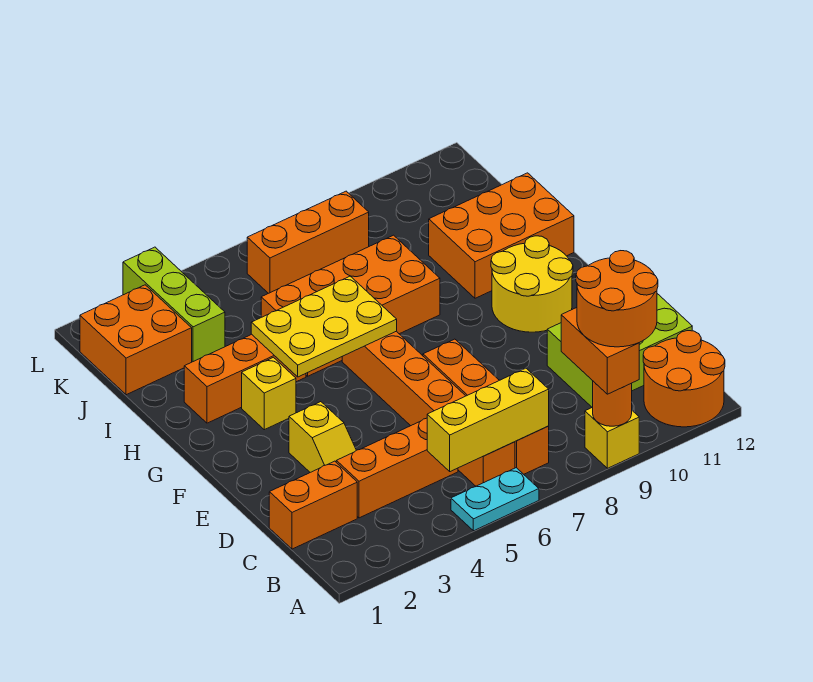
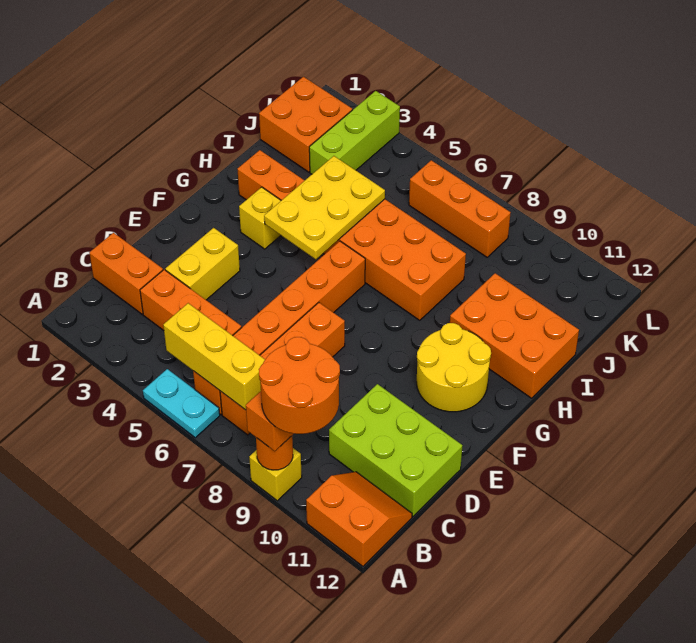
orange 2x2 round brick [643,331,725,427] -> orange 2x2 slope [306,472,412,566]
yellow 1x2 slope [289,402,356,472] -> yellow 1x2 brick [165,228,240,300]
yellow 2x3 plate [251,276,397,377] -> yellow 2x3 plate turned to [264,156,385,259]

